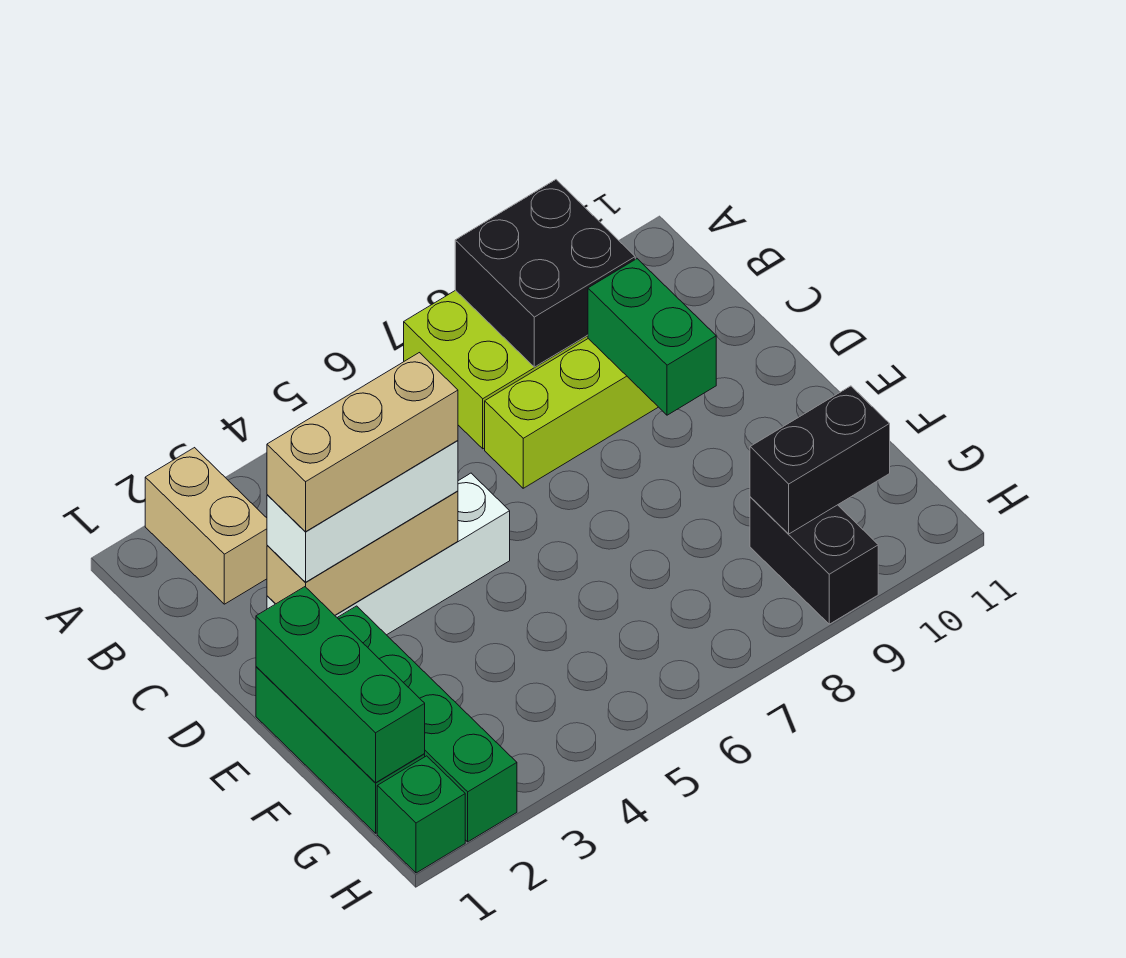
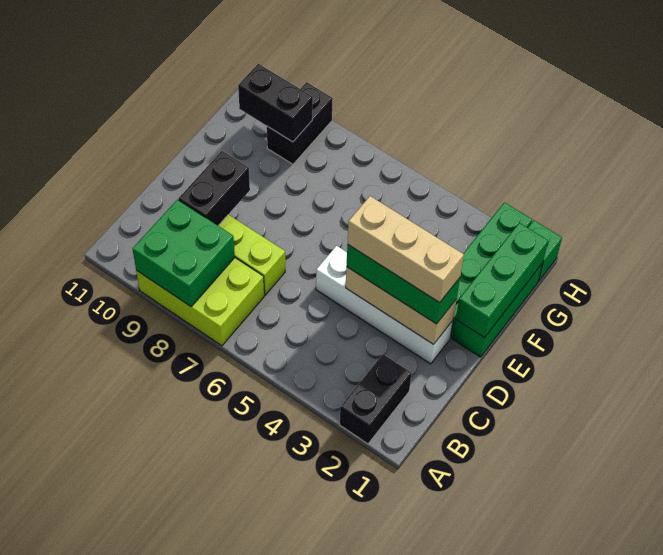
tan 1x2 brick [145,448,267,604] -> black 1x2 brick [340,354,411,444]
black 2x2 brick [455,180,635,367] -> green 2x2 brick [133,200,235,306]
green 1x2 brick [588,259,716,415] -> black 1x2 brick [178,151,250,226]
white 1x3 brick [267,440,458,582] -> green 1x3 brick [347,245,460,324]

